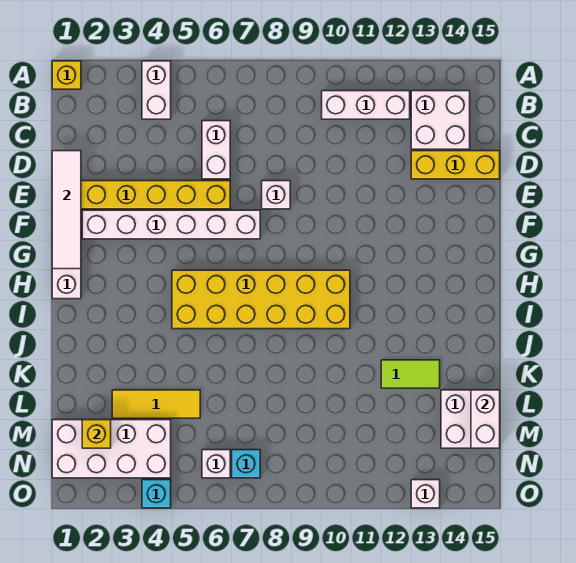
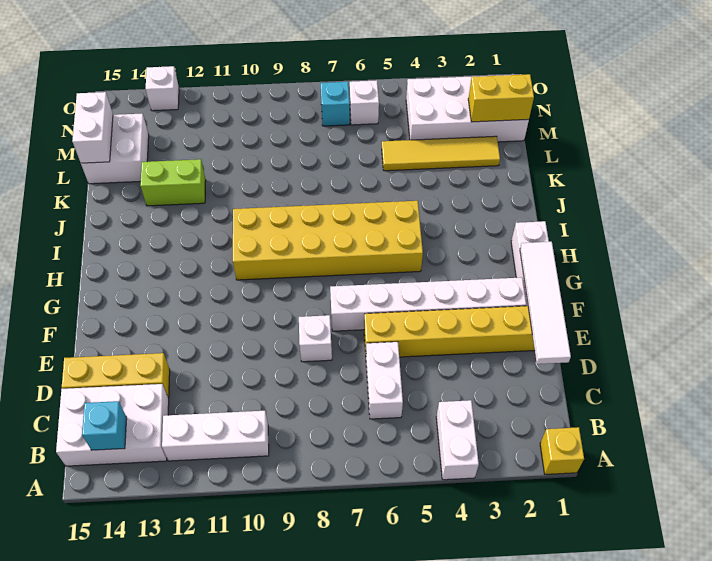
white 2x2 brick [411,91,470,149] -> white 2x3 brick [56,384,169,466]
lime 1x2 tile [381,360,440,388] -> lime 1x2 brick [140,159,206,206]
yellow 1x3 tile [112,390,200,418] -> yellow 1x4 tile [382,136,500,171]
yellow 1x1 brick [82,420,111,448] -> yellow 1x2 brick [468,74,534,122]
cyan 1x1 brick [142,480,171,508] -> cyan 1x1 brick moved to [82,401,127,450]

